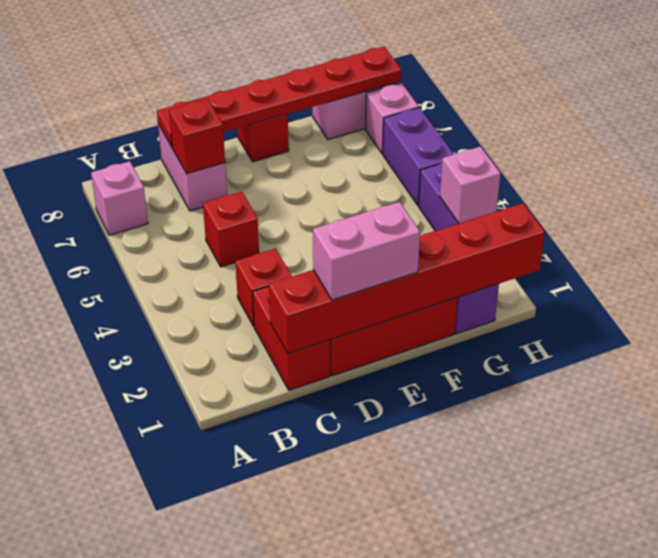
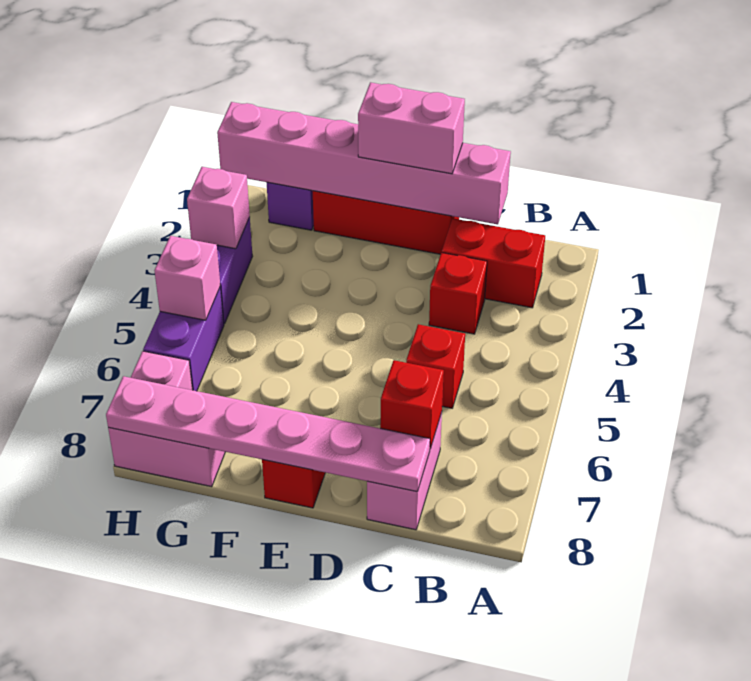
pink 1x1 brick [91,161,148,235] -> pink 1x1 brick moved to [154,236,220,320]
red 1x2 brick [253,286,330,390] -> red 1x2 brick turned to [442,218,545,308]
red 1x6 brick [269,203,545,354] -> pink 1x6 brick [217,102,511,224]
red 1x6 plate [157,47,401,147] -> pink 1x6 plate [106,376,430,492]

